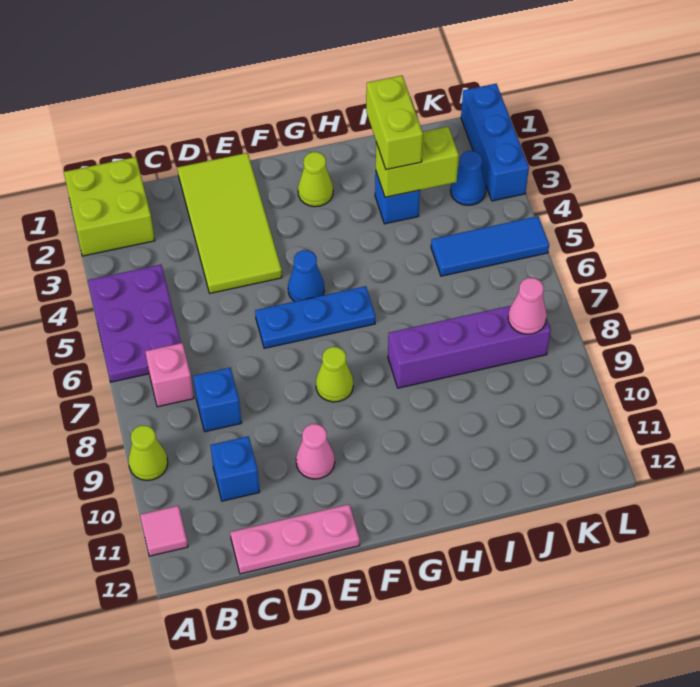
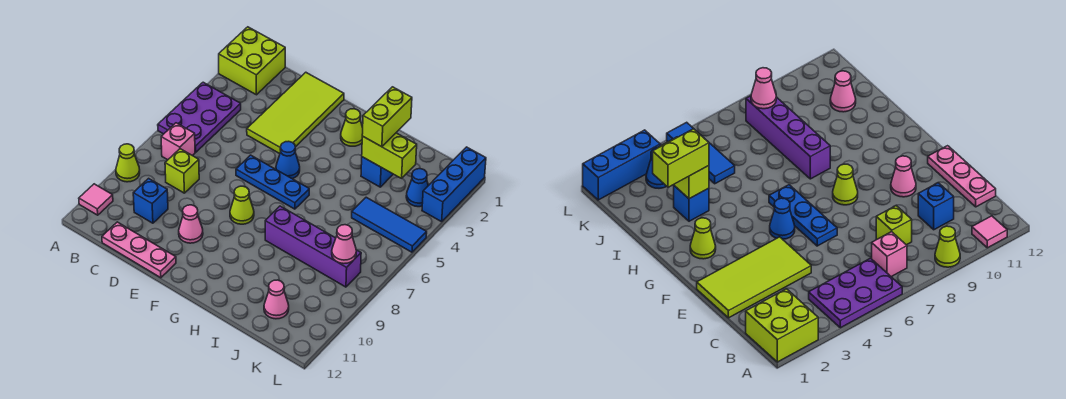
blue 1x1 brick [193,368,241,432] -> lime 1x1 brick [165,149,199,193]
none -> pink 1x1 cone [264,280,289,319]

